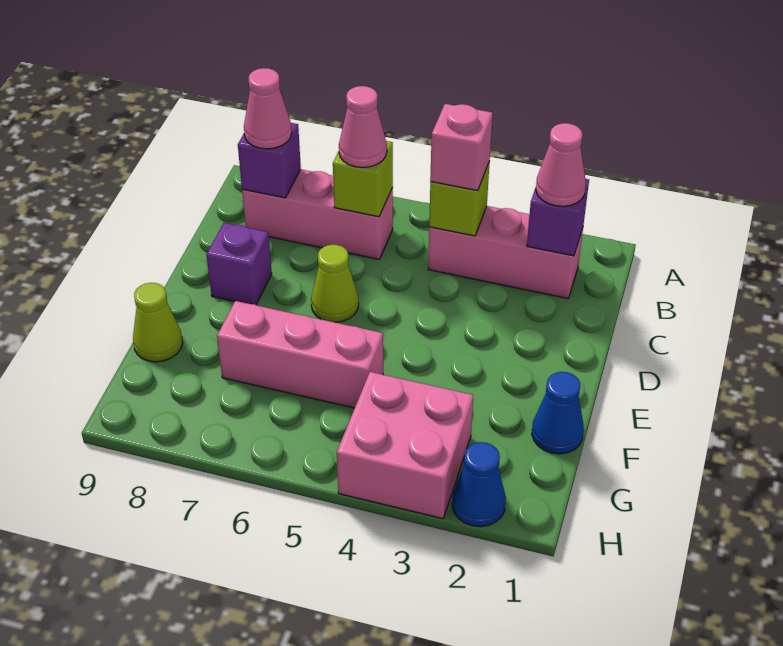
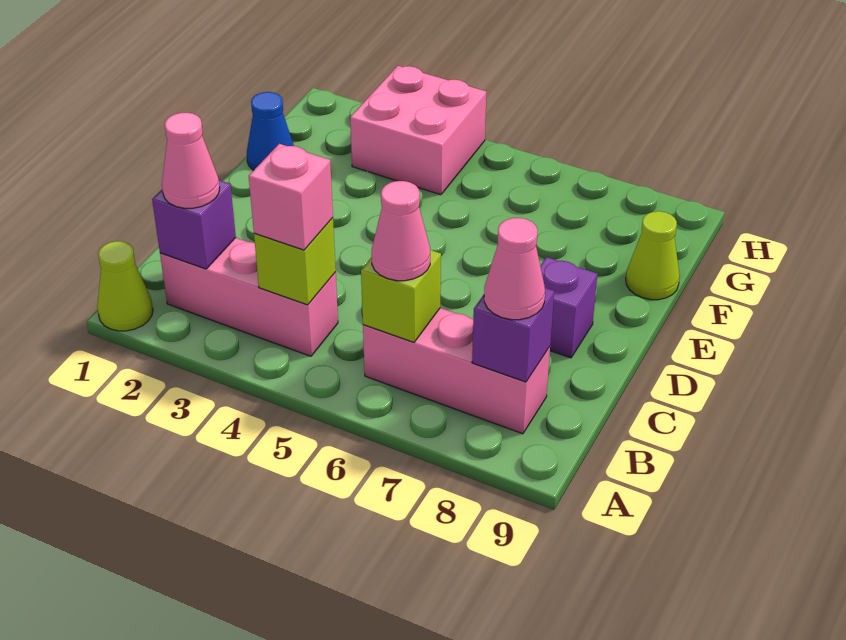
lime 1x1 cone [311,245,359,322] -> lime 1x1 cone moved to [97,241,153,331]
pink 1x3 brick [217,301,383,408] -> none
blue 1x1 cone [452,442,506,527] -> none

